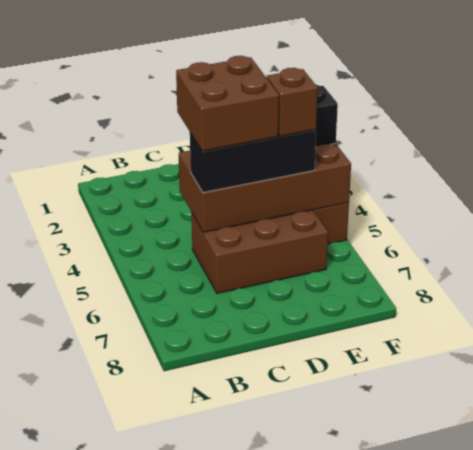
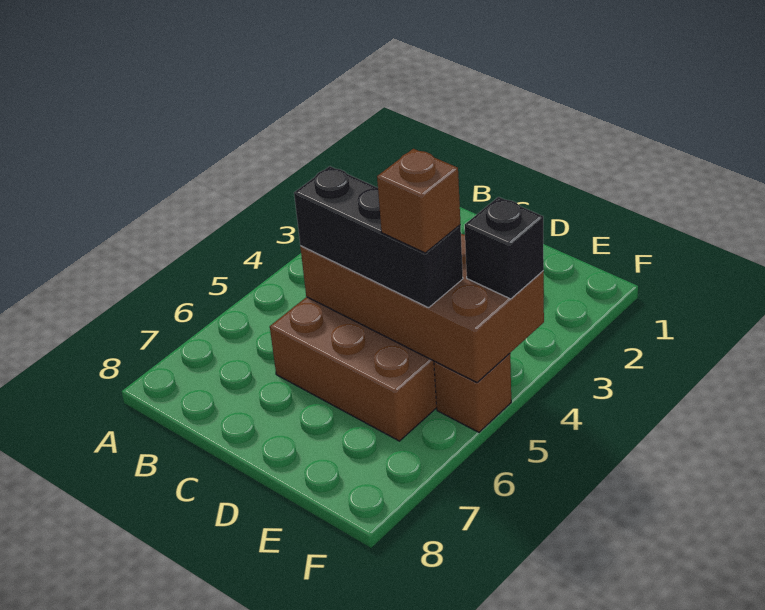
brown 2x2 brick [176,56,279,151] -> none

